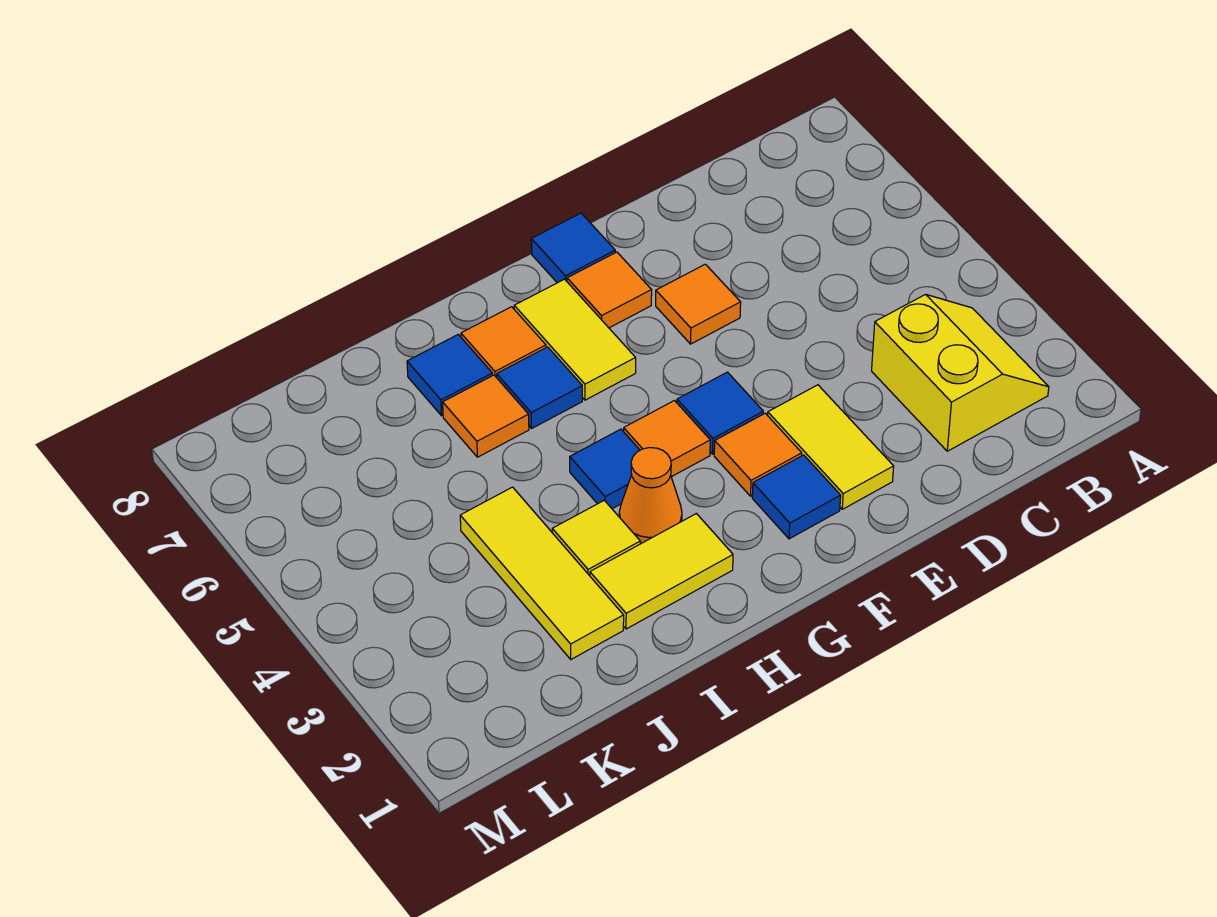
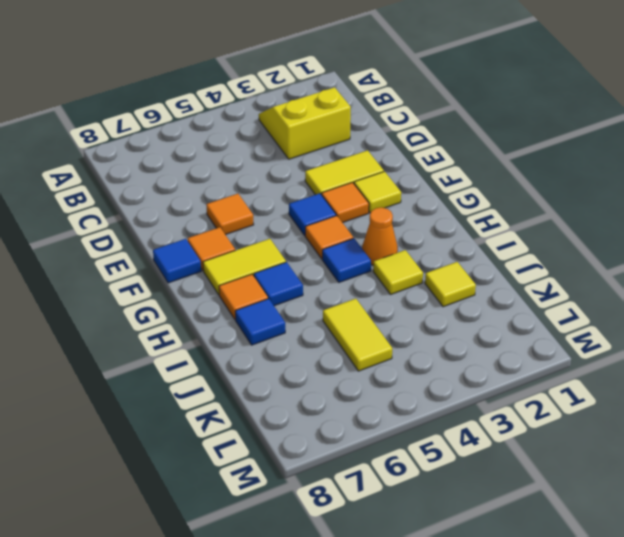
blue 1x1 tile [752,455,841,539] -> yellow 1x1 tile [354,172,401,213]
yellow 1x2 tile [590,514,733,629] -> yellow 1x2 tile moved to [323,299,392,371]
orange 1x1 tile [443,375,529,457] -> none
yellow 1x3 tile [460,487,624,659] -> yellow 1x1 tile [425,262,476,307]

